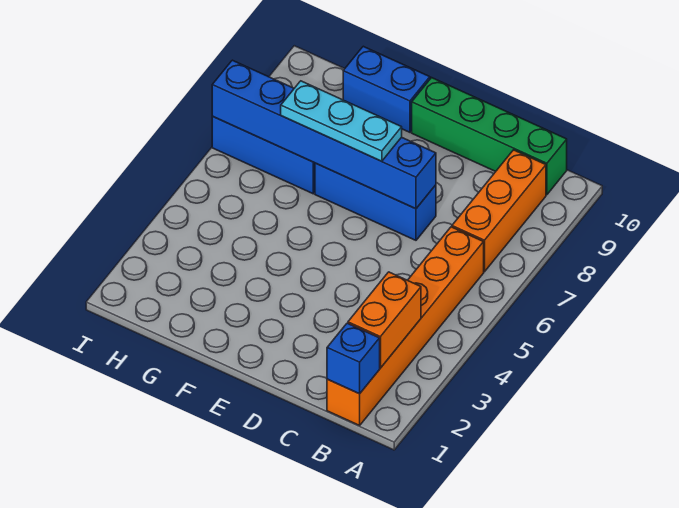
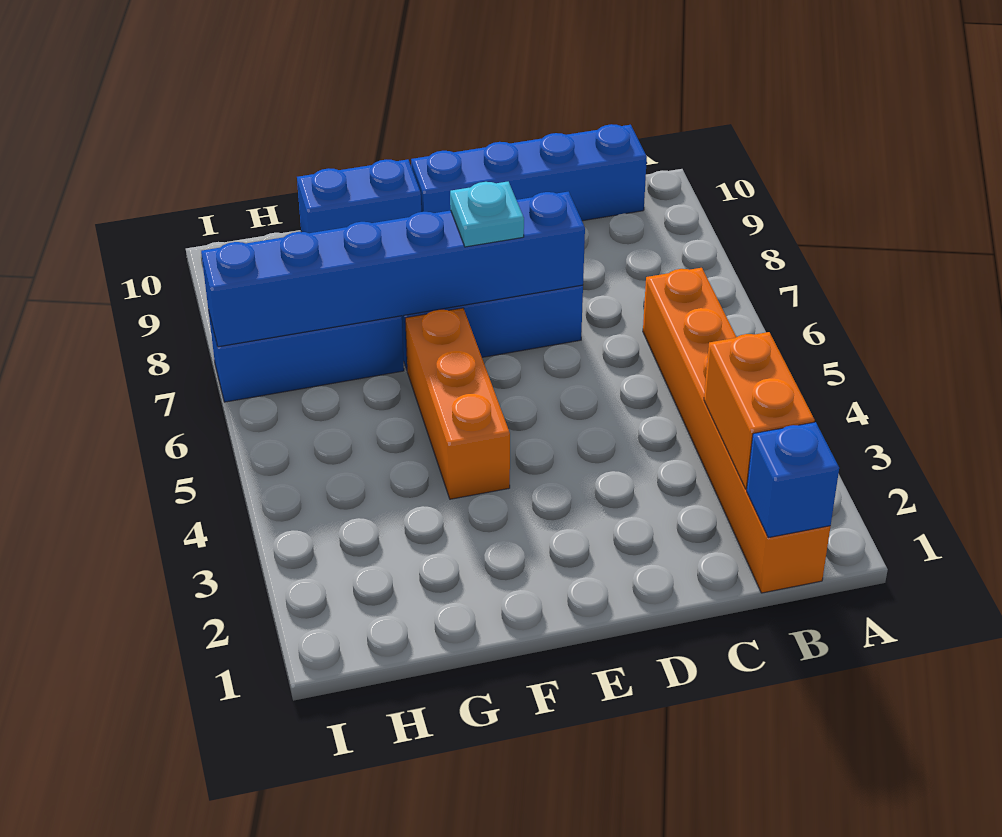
orange 1x3 brick [452,150,546,272] -> orange 1x3 brick moved to [405,308,510,499]
green 1x4 brick [412,78,567,195] -> blue 1x4 brick [411,124,647,221]
cyan 1x3 plate [281,81,402,161] -> cyan 1x1 plate [450,182,524,247]

